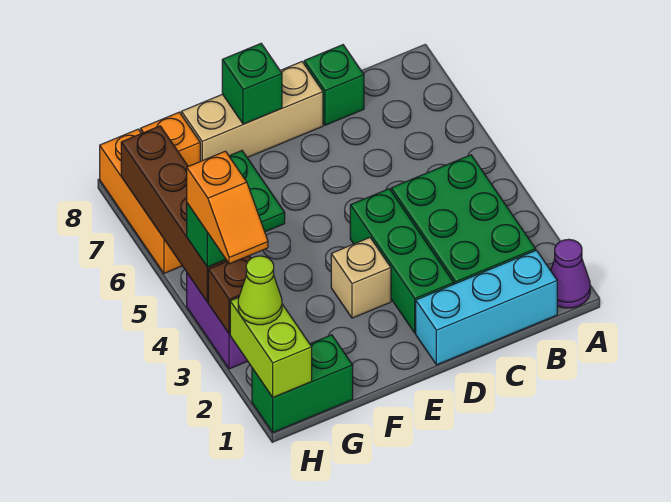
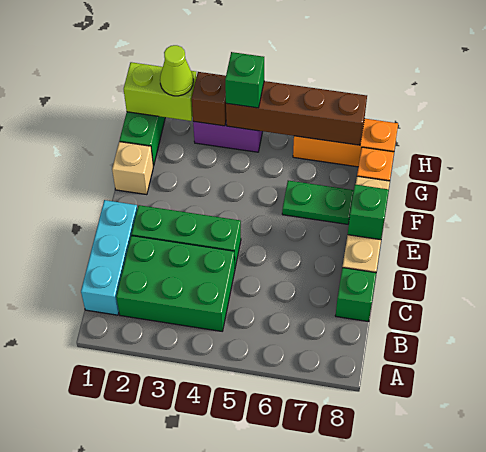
purple 1x1 cone [551,239,590,308] -> none
tan 1x1 brick [331,238,391,318] -> tan 1x1 brick moved to [112,142,153,195]
orange 1x2 slope [187,151,268,264] -> none

